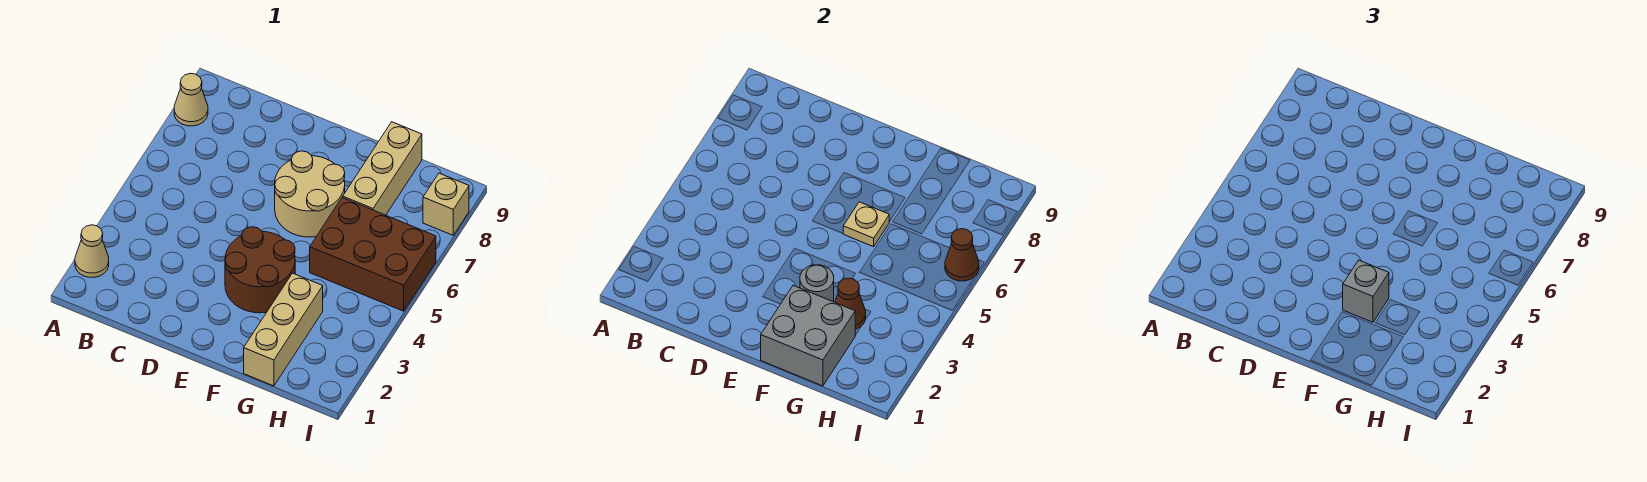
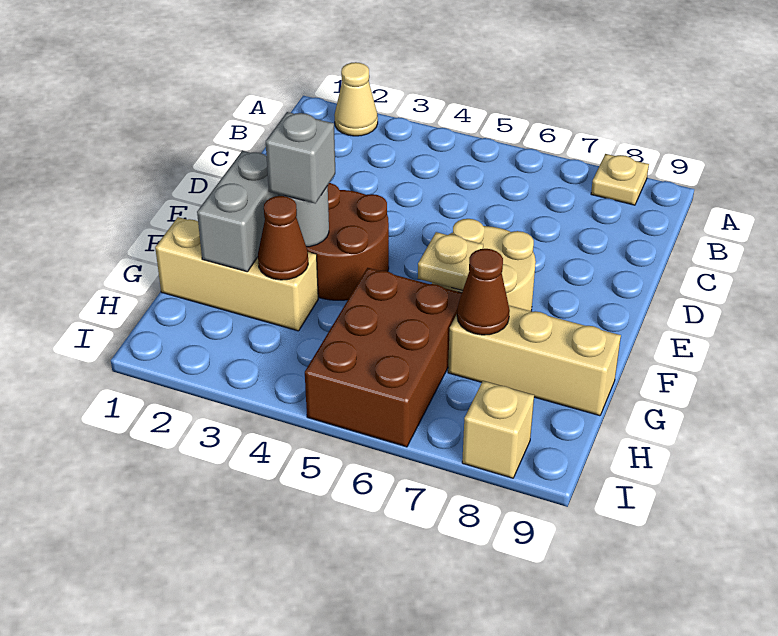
tan 1x1 cone [174,73,208,126] -> tan 1x1 plate [591,154,649,205]
grey 2x2 brick [761,285,855,386] -> grey 1x2 brick [197,151,278,272]
brown 1x1 cone [945,229,979,281] -> brown 1x1 cone moved to [457,249,510,335]

